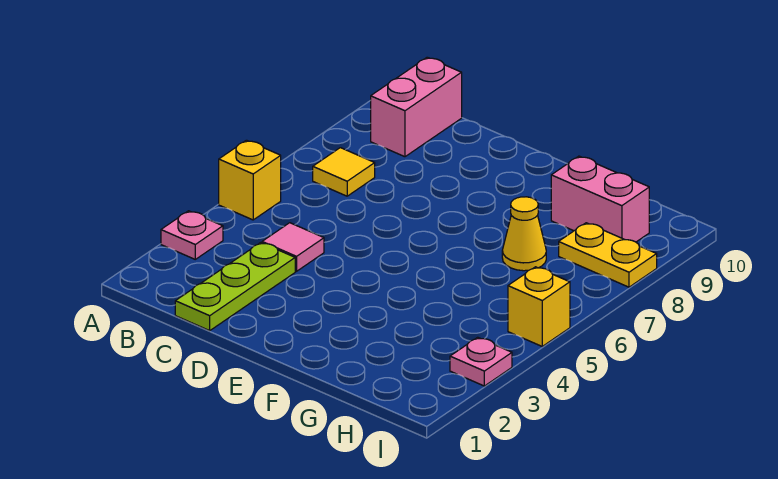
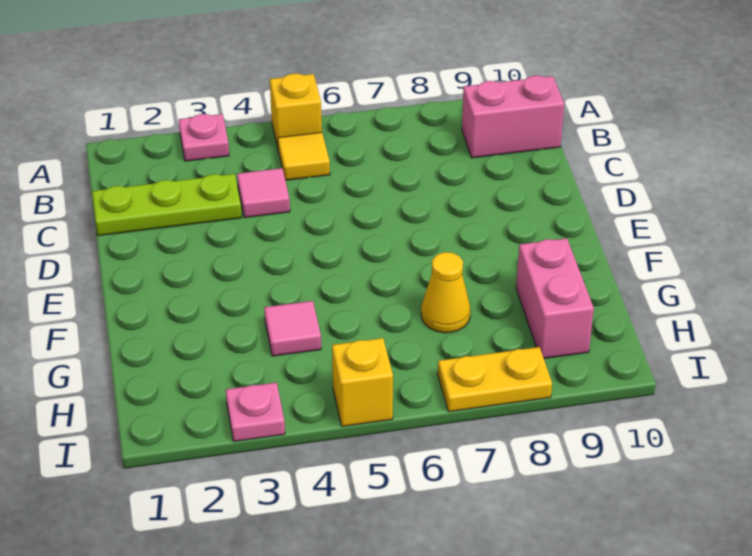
yellow 1x1 tile [313,148,375,196] -> yellow 1x1 tile moved to [278,132,330,180]
none -> pink 1x1 tile [264,301,321,356]
yellow 1x2 plate [559,223,657,287] -> yellow 1x2 plate turned to [438,347,552,412]

